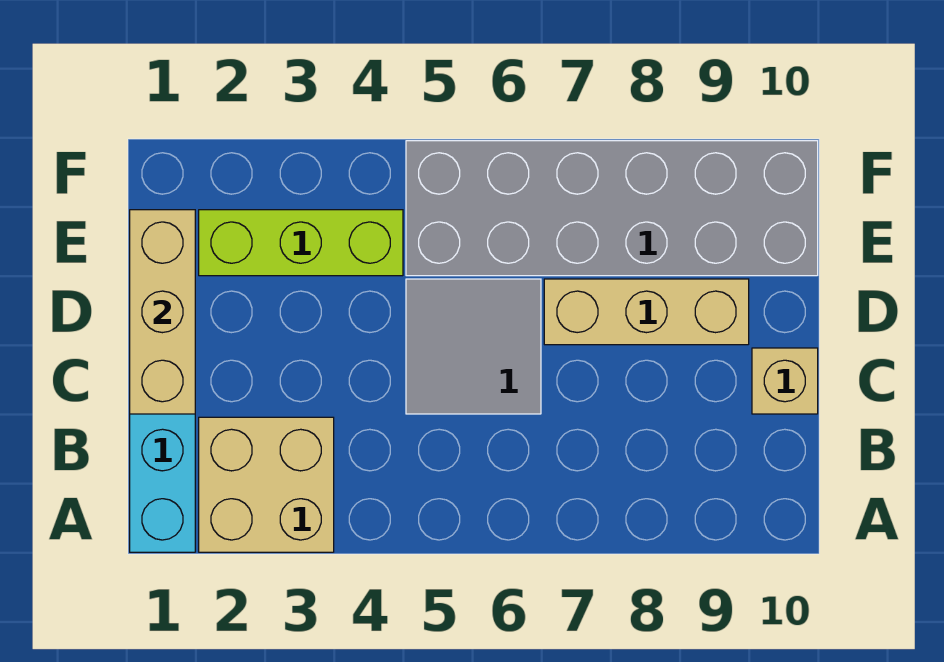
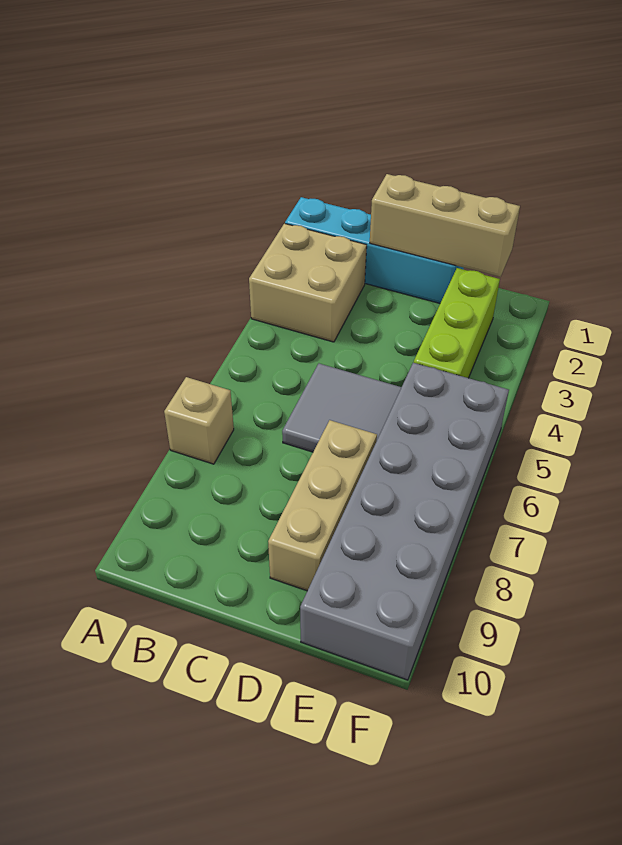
tan 1x1 brick [752,348,818,414] -> tan 1x1 brick moved to [164,377,234,464]

